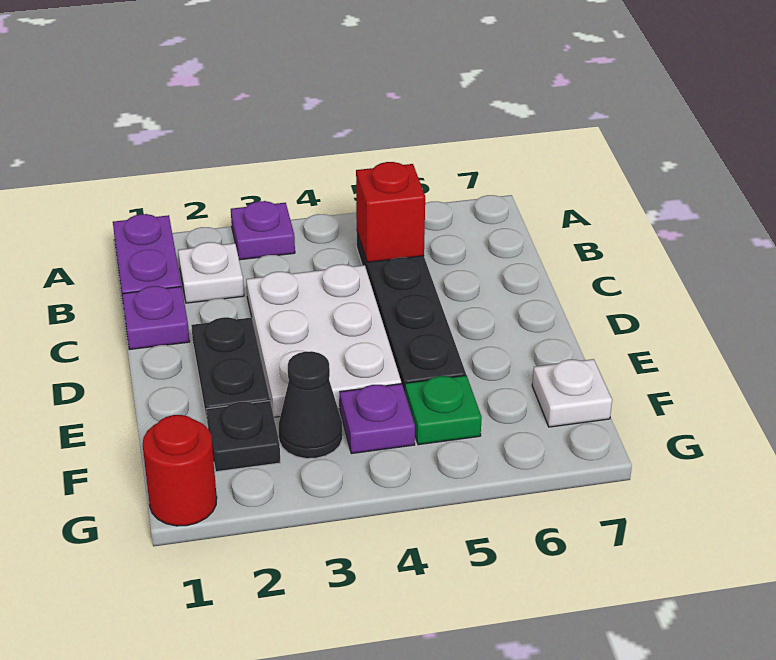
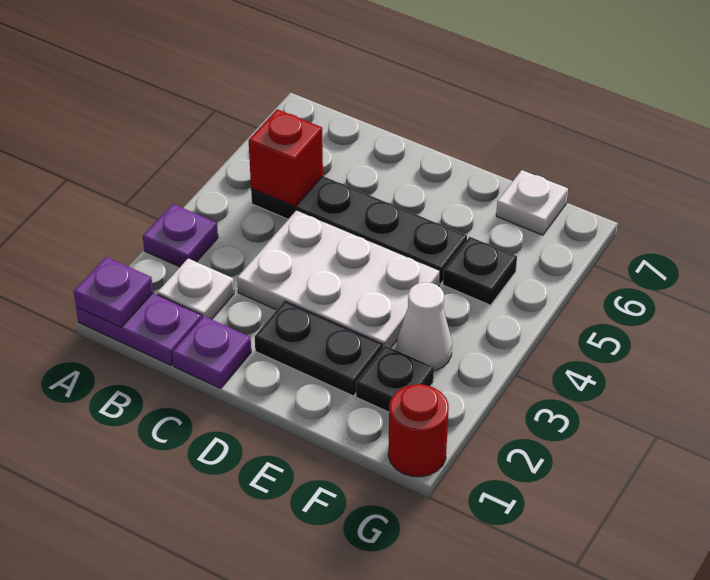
black 1x1 cone [279,351,343,459] -> white 1x1 cone [396,282,452,371]
purple 1x1 plate [340,384,415,454] -> purple 1x1 plate moved to [74,257,153,327]
green 1x1 plate [405,375,482,445] -> black 1x1 plate [443,237,517,305]

